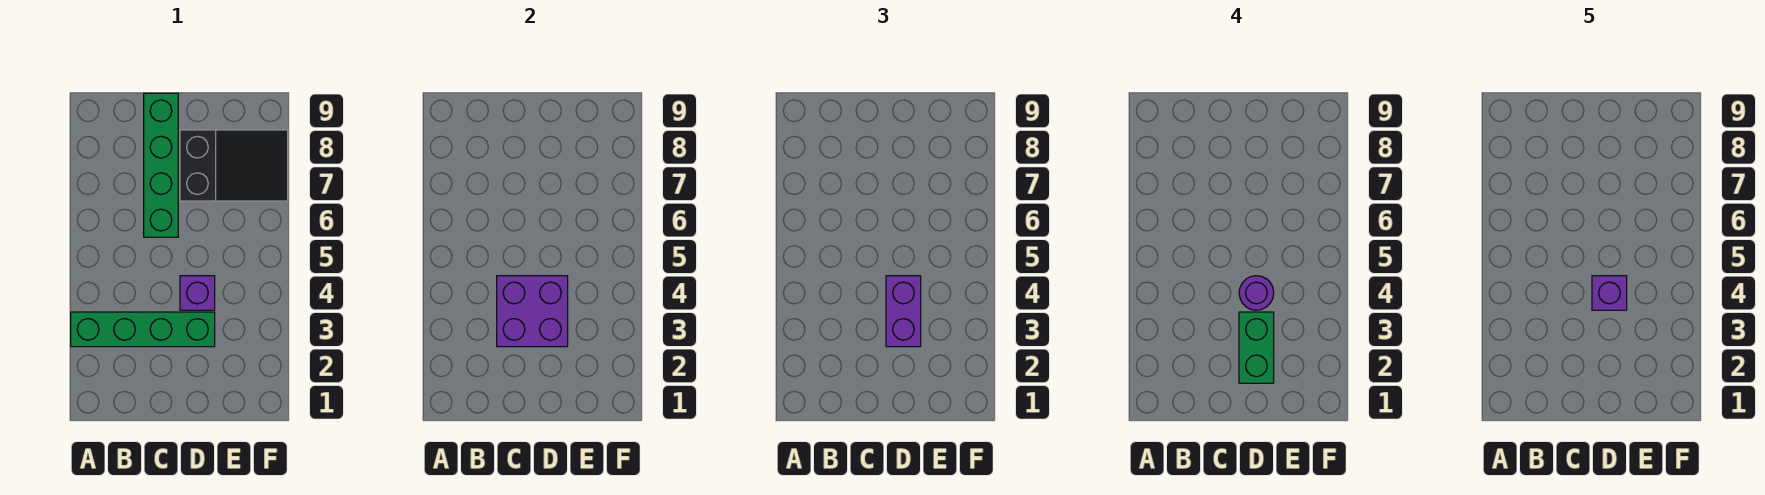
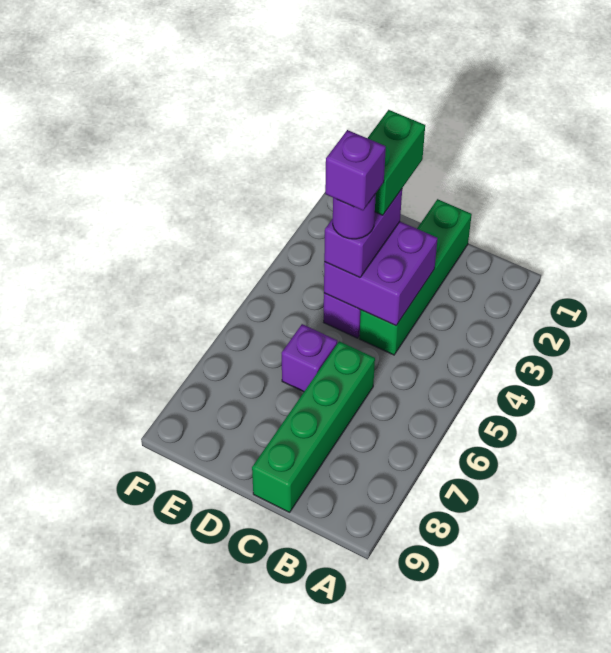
green 1x4 brick [71,312,215,347] -> green 1x4 brick turned to [359,199,472,355]
none -> purple 1x1 brick [282,324,337,392]
black 2x3 slope [180,130,288,201] -> none

